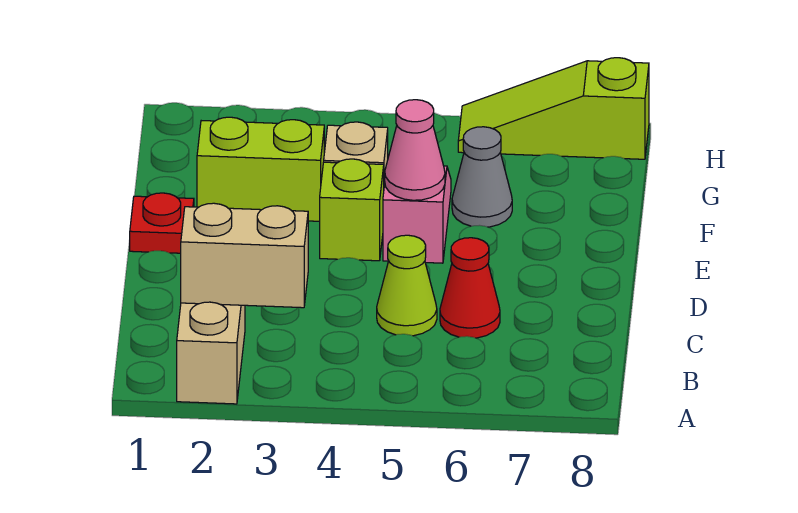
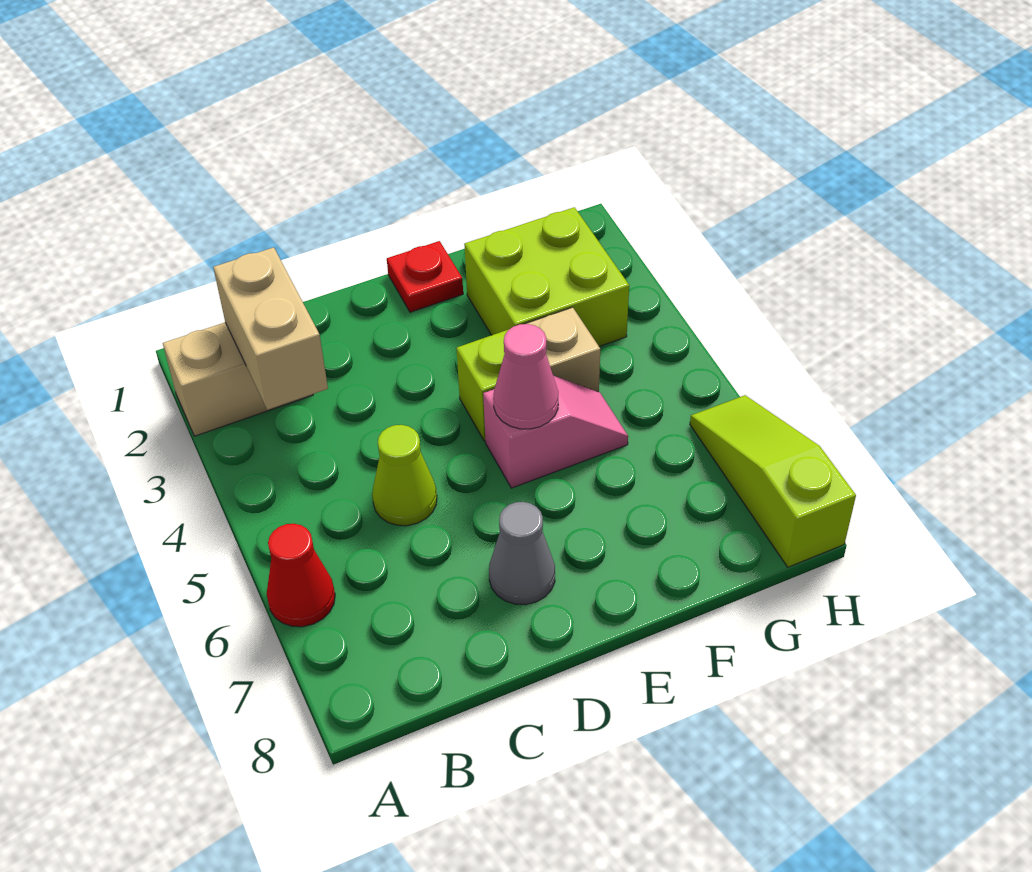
red 1x1 cone [440,238,500,338] -> red 1x1 cone moved to [267,524,335,627]
lime 1x2 brick [197,117,324,221] -> lime 2x2 brick [464,207,629,346]
grey 1x1 cone [452,127,512,227] -> grey 1x1 cone moved to [489,502,555,605]

